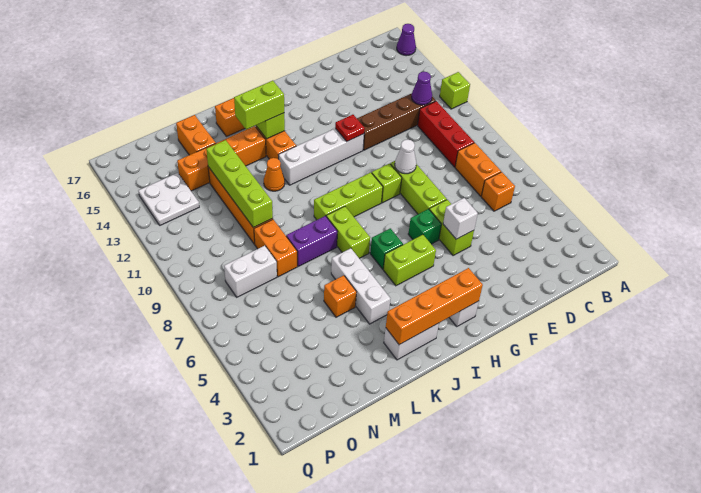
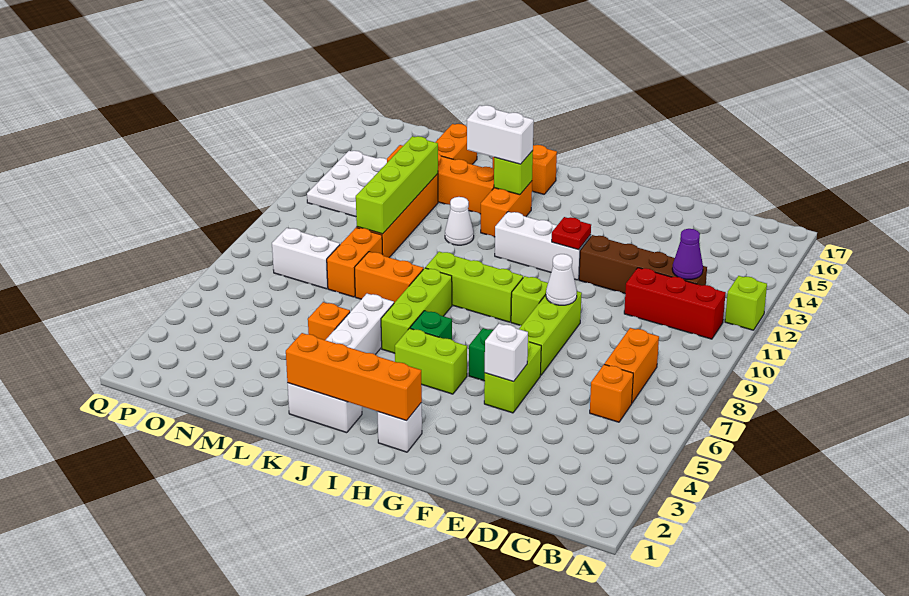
purple 1x1 cone [397,24,416,56] -> none
red 1x3 brick [418,101,474,167] -> red 1x3 brick turned to [624,268,726,339]
white 1x4 brick [279,128,364,185] -> white 1x3 brick [495,212,591,280]
lime 1x2 brick [326,207,370,258] -> lime 1x3 brick [381,268,452,353]
lime 1x2 brick [234,81,284,130] -> white 1x2 brick [467,105,534,164]
purple 1x2 brick [286,216,338,266] -> orange 1x2 brick [355,252,423,303]
orange 1x1 cone [264,158,285,191] -> white 1x1 cone [445,197,474,245]
white 2x2 plate [138,173,199,225] -> white 2x3 plate [307,151,387,217]

